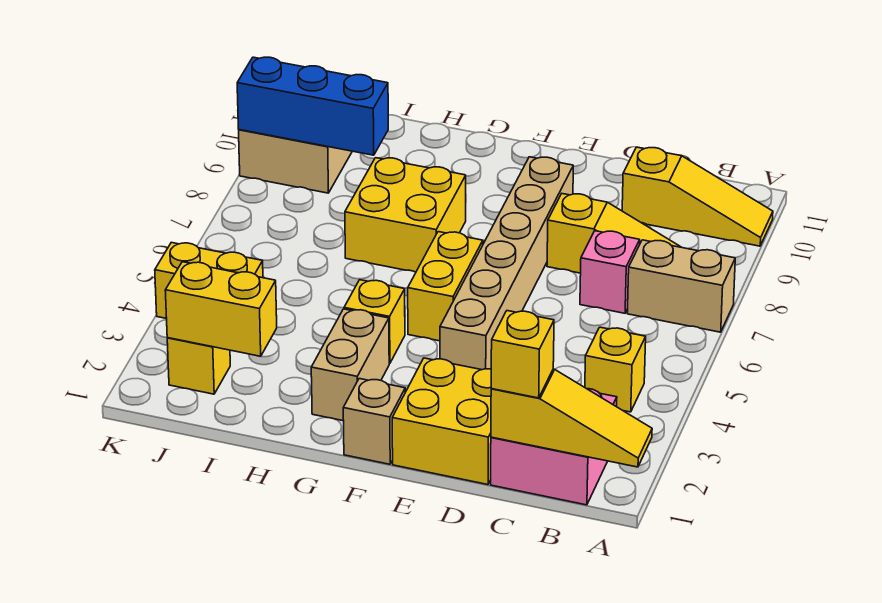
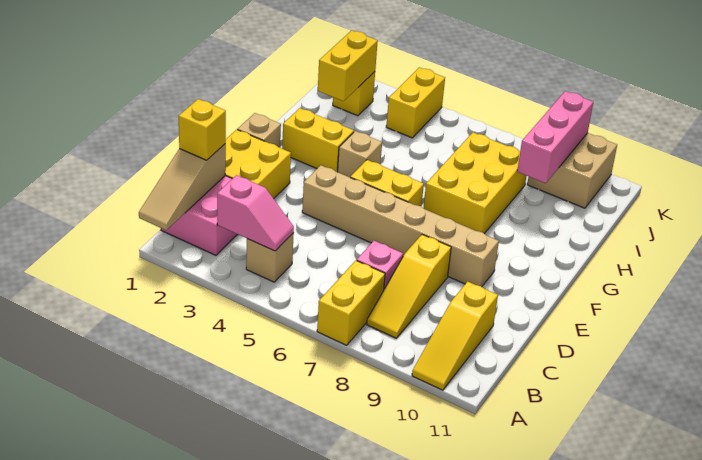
yellow 1x3 slope [491,369,652,467] -> tan 1x3 slope [139,144,226,230]
tan 1x2 brick [627,240,735,332] -> yellow 1x2 brick [317,260,385,345]
none -> pink 1x2 slope [217,175,294,251]
yellow 1x1 brick [585,327,646,412] -> tan 1x1 brick [246,233,294,282]
tan 1x2 brick [311,309,389,421] -> yellow 1x2 brick [282,108,354,172]
yellow 1x1 brick [344,280,405,363] -> tan 1x1 brick [338,131,382,177]
yellow 2x2 brick [345,158,466,272] -> yellow 2x3 brick [424,132,526,234]
blue 1x3 brick [237,57,388,155] -> pink 1x3 brick [517,91,593,183]

